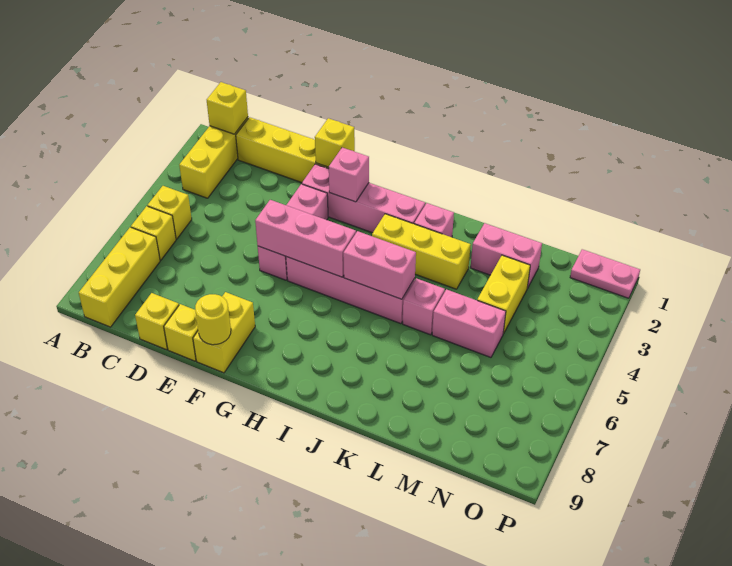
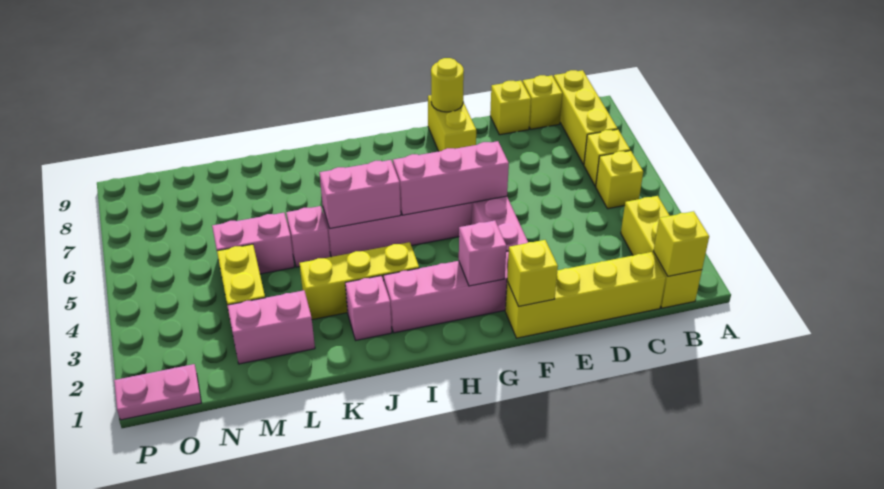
yellow 1x1 brick [164,304,198,361] -> yellow 1x1 brick moved to [523,75,562,129]

